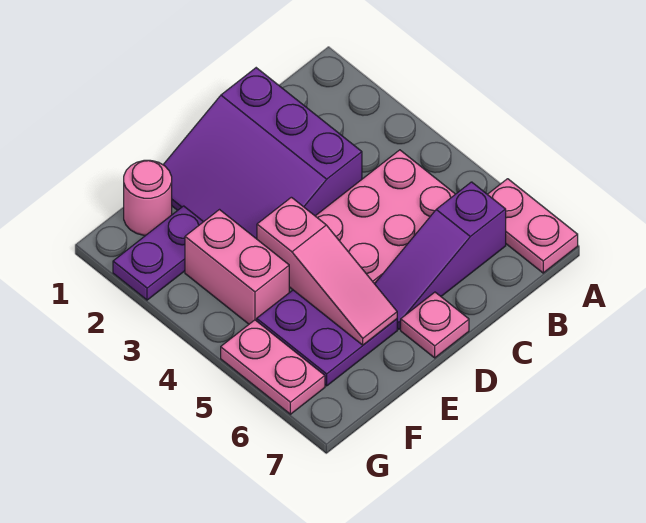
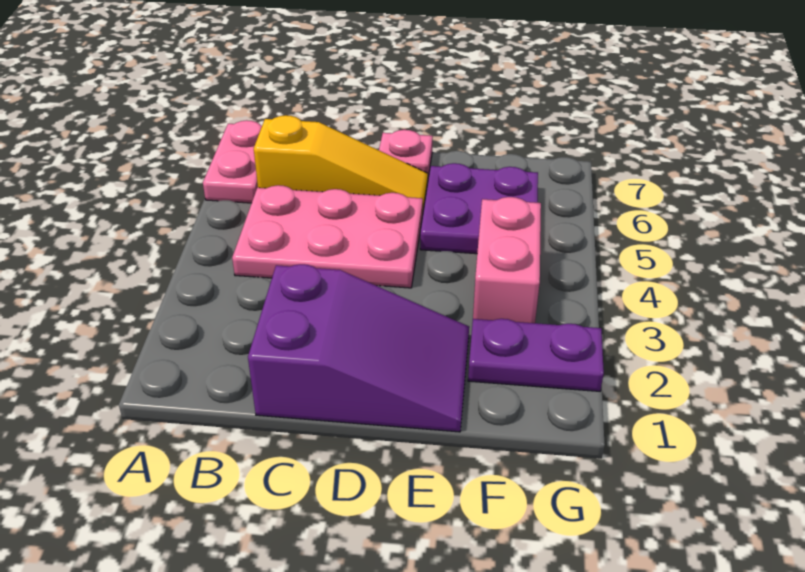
purple 1x3 slope [375,182,506,329] -> yellow 1x3 slope [254,115,428,210]
purple 3x3 slope [163,68,362,239] -> purple 2x3 slope [248,264,469,432]
pink 1x3 slope [257,197,397,345] -> none
pink 1x1 round brick [124,160,172,235] -> none
pink 1x2 plate [221,320,325,414] -> none

